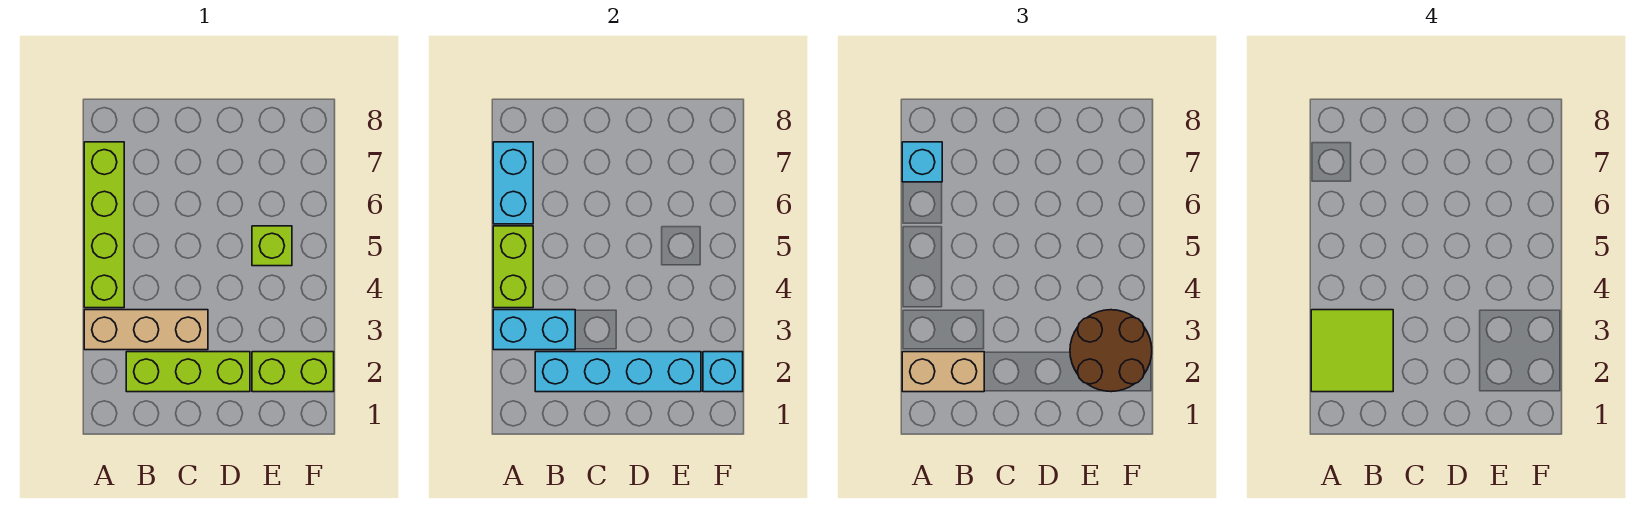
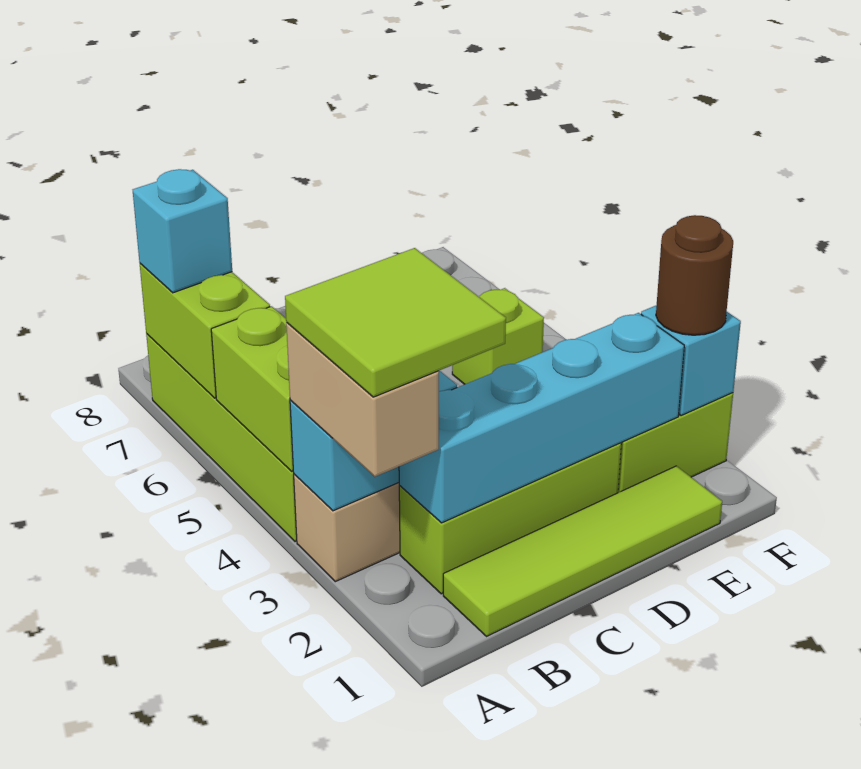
tan 1x2 brick [902,352,984,392] -> tan 1x2 brick turned to [286,323,439,477]
cyan 1x2 brick [493,142,533,224] -> lime 1x2 brick [140,264,270,398]
none -> lime 1x4 tile [443,466,722,637]
brown 2x2 round brick [1070,310,1152,392] -> brown 1x1 round brick [656,215,733,335]

